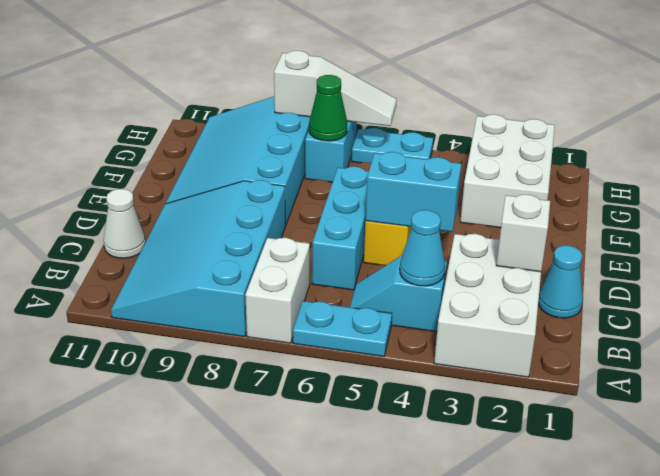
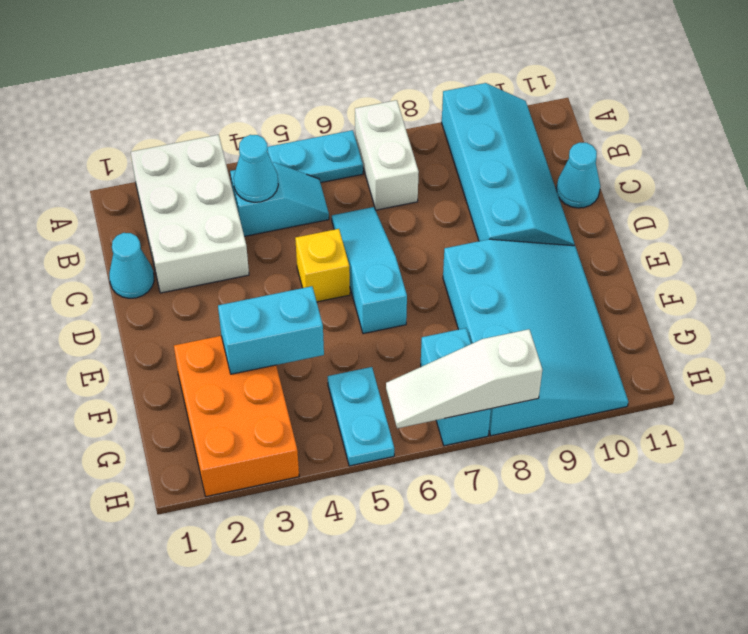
cyan 3x4 slope [111,180,285,337] -> cyan 2x4 slope [442,83,575,246]
white 1x1 brick [496,195,550,272] -> none
cyan 1x3 brick [312,167,369,290] -> cyan 1x3 slope [332,207,407,334]
white 1x1 cone [104,189,146,258] -> cyan 1x1 cone [556,143,600,208]
cyan 1x2 brick [365,152,461,232] -> cyan 1x2 brick moved to [218,286,324,374]
white 2x3 brick [460,115,555,228] -> orange 2x3 brick [174,336,299,497]
green 1x1 cone [309,75,347,141] -> none
cyan 1x2 plate [352,128,433,163] -> cyan 1x2 plate turned to [328,367,394,466]

